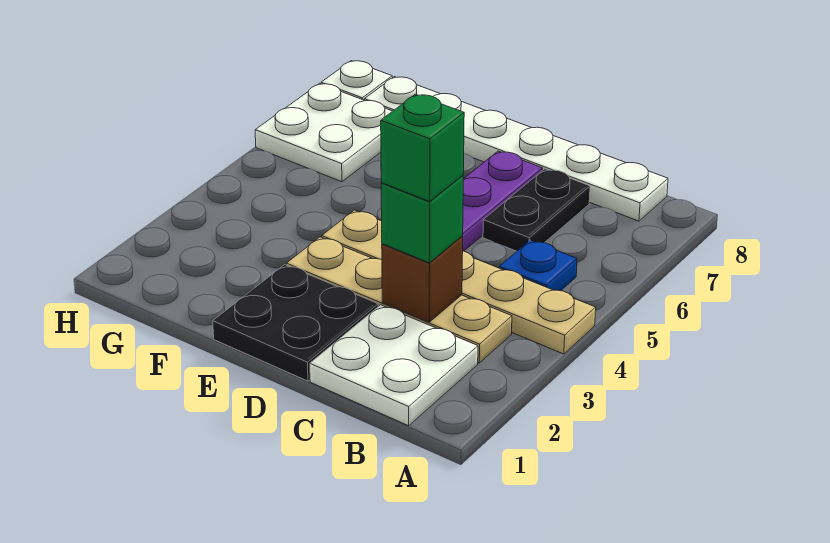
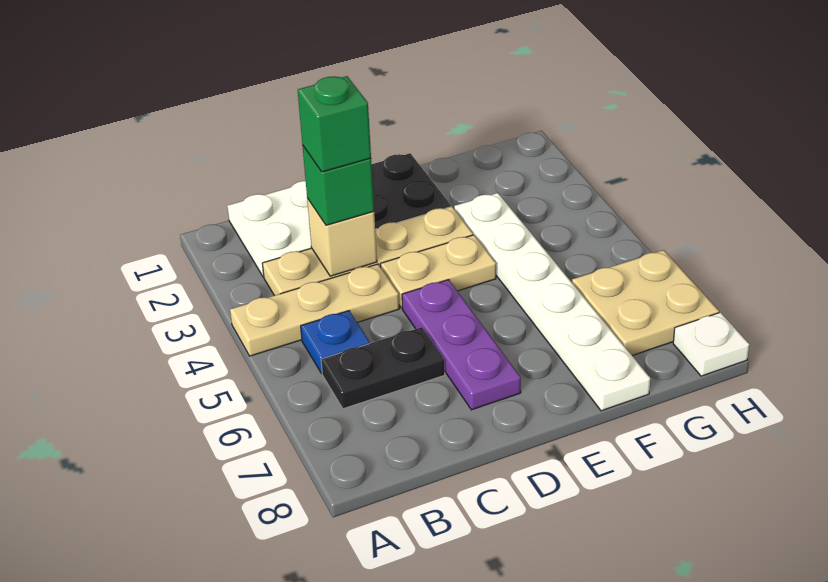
white 1x6 plate [364,77,668,221] -> white 1x6 plate turned to [454,193,650,411]
brown 1x1 brick [382,236,463,322] -> tan 1x1 brick [307,198,377,276]
black 1x2 plate [483,169,590,251] -> black 1x2 plate turned to [321,327,445,409]
white 2x2 plate [255,83,392,182] -> tan 2x2 plate [572,250,719,356]

